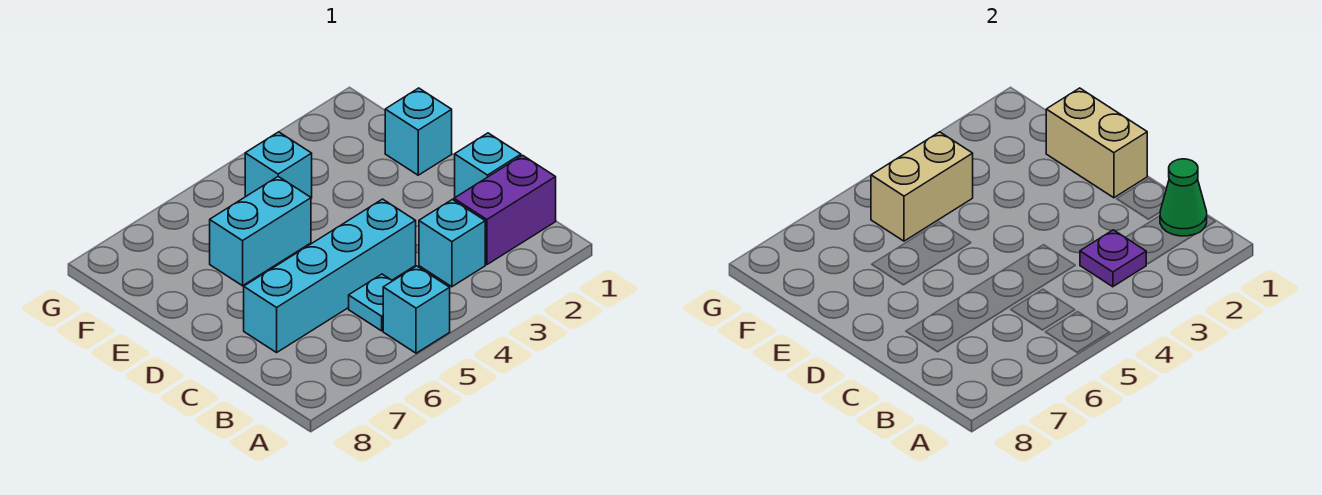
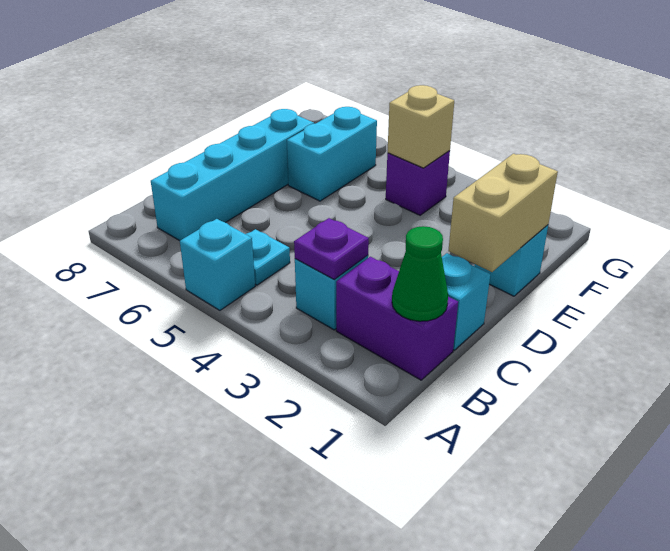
cyan 1x4 brick [244,199,416,352] -> cyan 1x4 brick turned to [151,109,314,241]
cyan 1x2 brick [210,177,311,286] -> cyan 1x2 brick turned to [287,107,377,201]
cyan 1x1 brick [245,132,312,198] -> purple 1x1 brick [386,151,450,215]
tan 1x2 brick [871,132,973,241] -> tan 1x1 brick [388,85,454,168]

